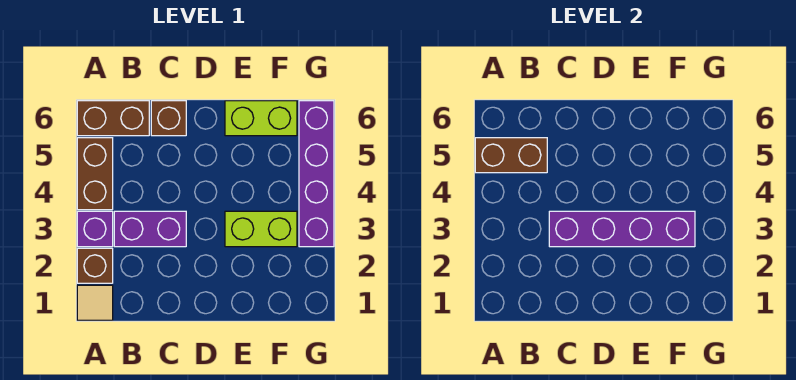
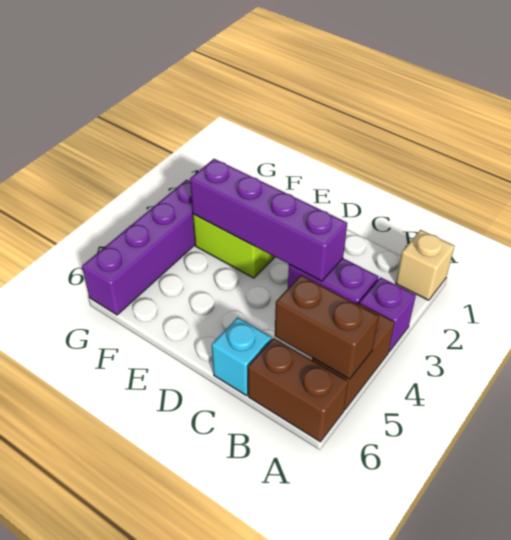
tan 1x1 tile [77,285,113,320] -> tan 1x1 brick [396,230,455,300]
brown 1x1 brick [77,248,113,283] -> none
brown 1x1 brick [151,101,186,136] -> cyan 1x1 brick [212,317,272,396]
lime 1x2 brick [225,101,297,136] -> none

